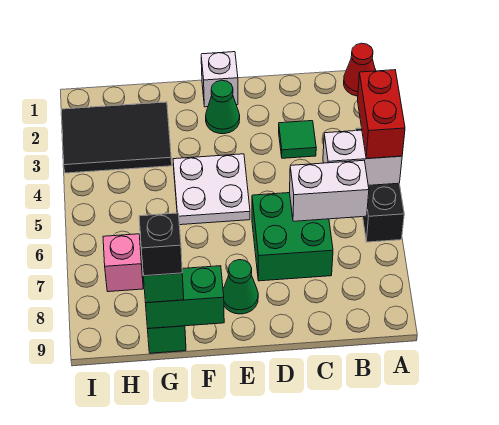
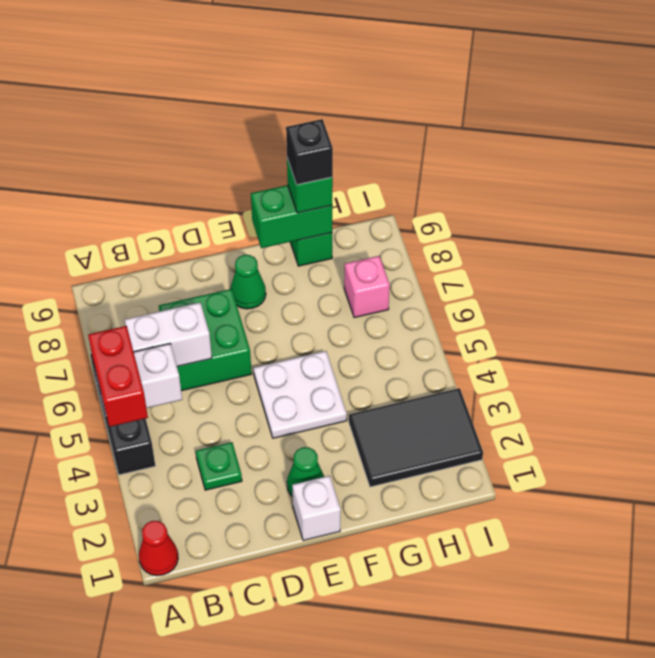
green 1x1 tile [279,121,316,158] -> green 1x1 plate [196,442,242,490]

